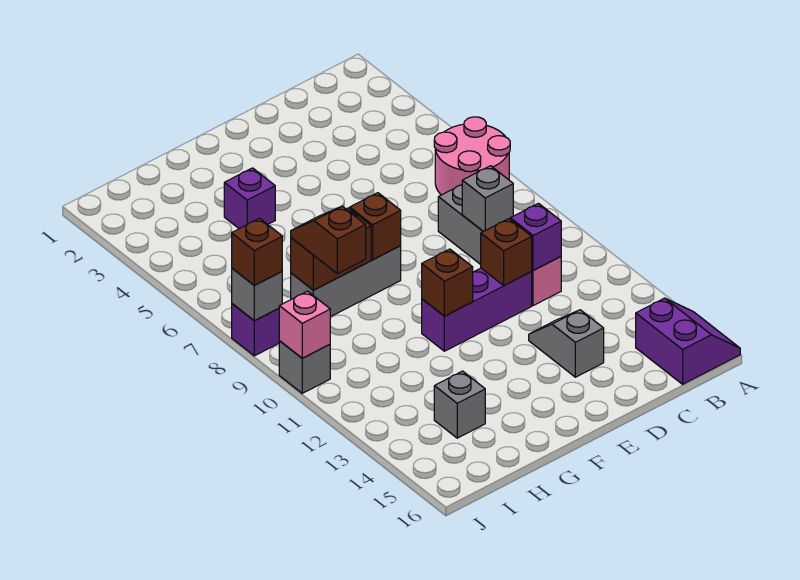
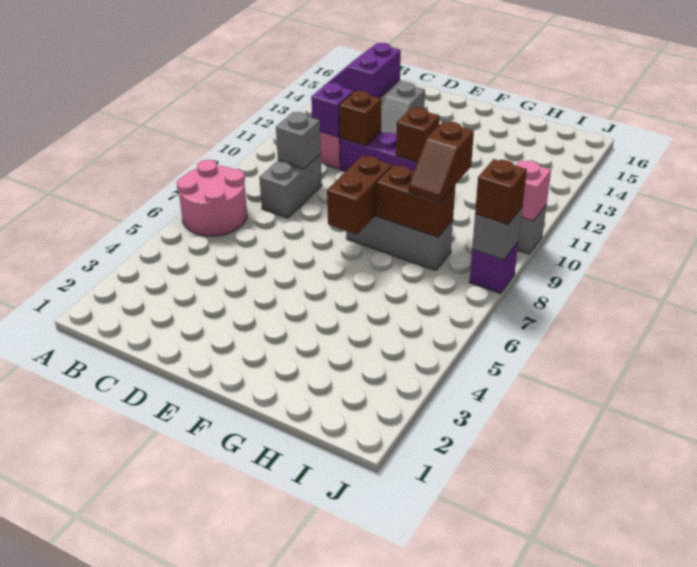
brown 1x1 brick [350,193,401,260] -> brown 1x2 brick [327,155,392,234]
purple 1x1 brick [224,168,275,229] -> none
grey 1x1 brick [434,371,485,438] -> none

